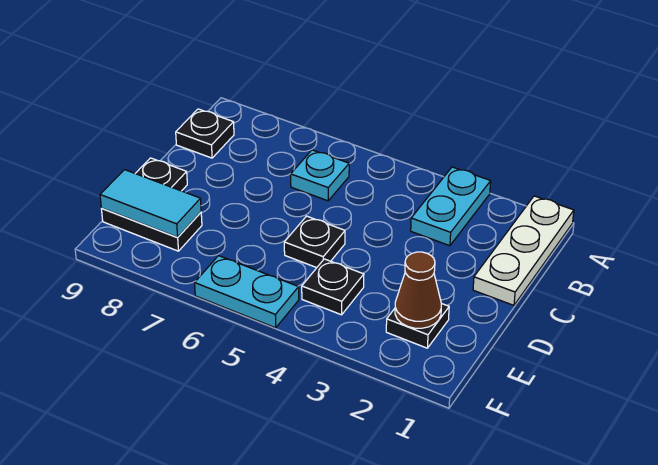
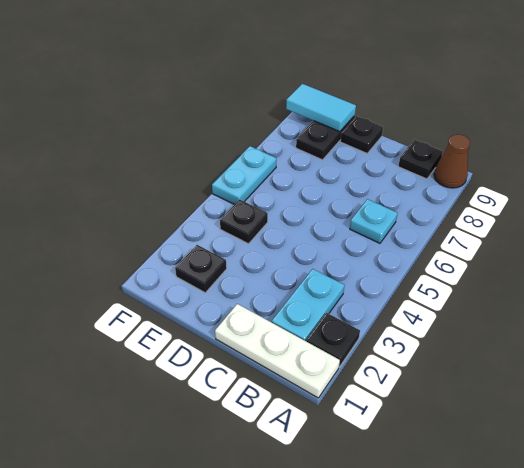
cyan 1x2 plate [411,167,491,246] -> cyan 1x2 plate turned to [272,269,344,341]
black 1x1 plate [284,216,345,268] -> black 1x1 plate moved to [306,313,360,367]
brown 1x1 cone [395,252,441,328] -> brown 1x1 cone moved to [434,134,470,188]
cyan 1x2 tile [100,170,201,237] -> cyan 1x2 tile turned to [286,84,356,132]

